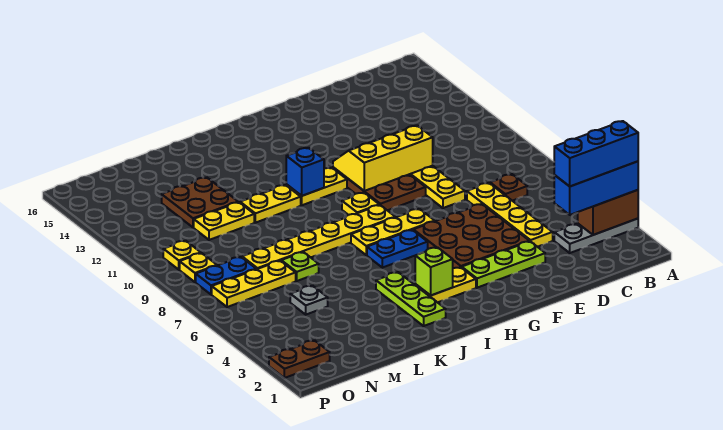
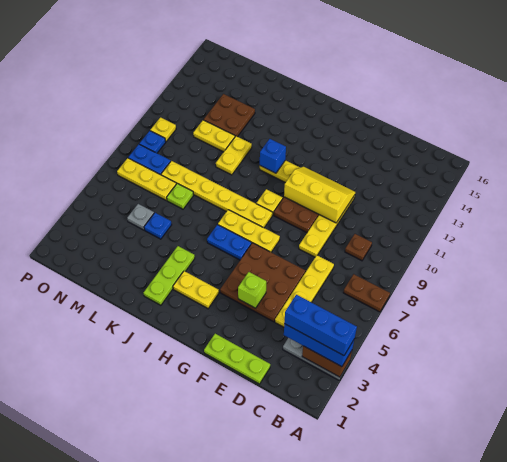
brown 1x1 plate [490,174,527,201] -> brown 1x1 plate moved to [345,234,372,261]
lime 1x3 plate [462,241,545,288] -> lime 1x3 plate moved to [204,334,270,384]
lime 1x1 brick [415,247,453,295] -> lime 1x1 brick moved to [238,272,266,308]
yellow 1x2 plate [240,185,301,223] -> yellow 1x2 plate turned to [216,136,252,175]
none -> blue 1x1 plate [144,213,172,239]
brown 1x2 plate [269,340,330,378] -> brown 1x2 plate moved to [343,274,390,312]
yellow 1x1 plate [180,253,217,282] -> blue 1x1 plate [140,131,166,153]

